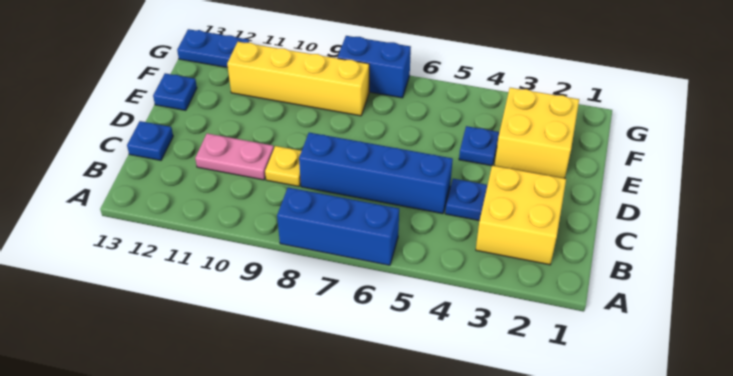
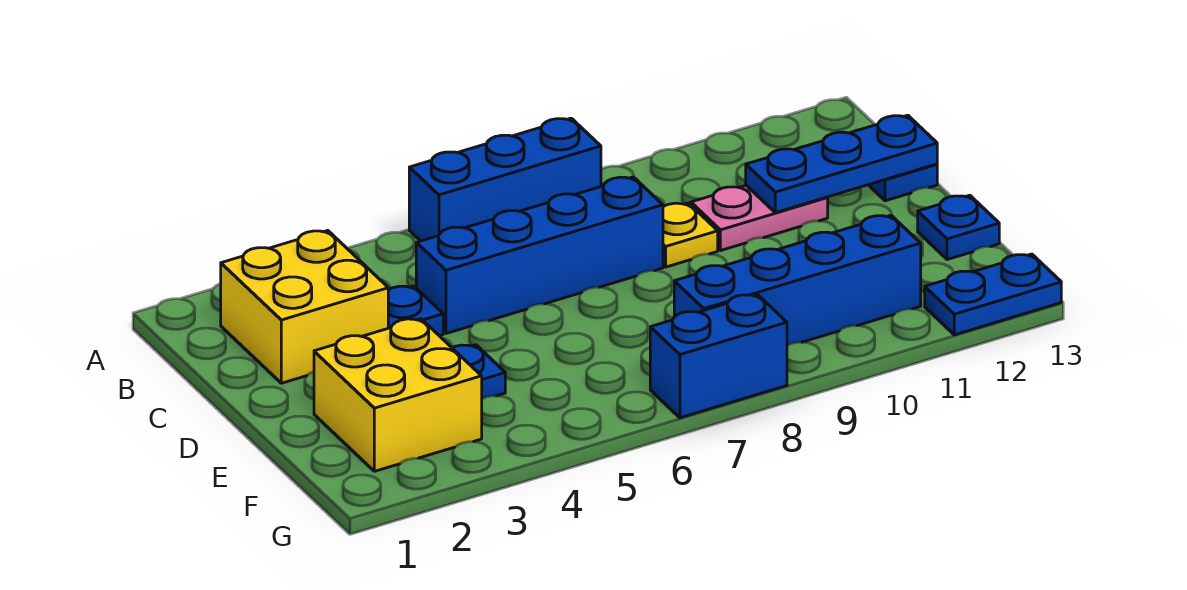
none -> blue 1x3 plate [746,115,937,213]
yellow 1x4 brick [227,42,369,116] -> blue 1x4 brick [674,215,921,345]

